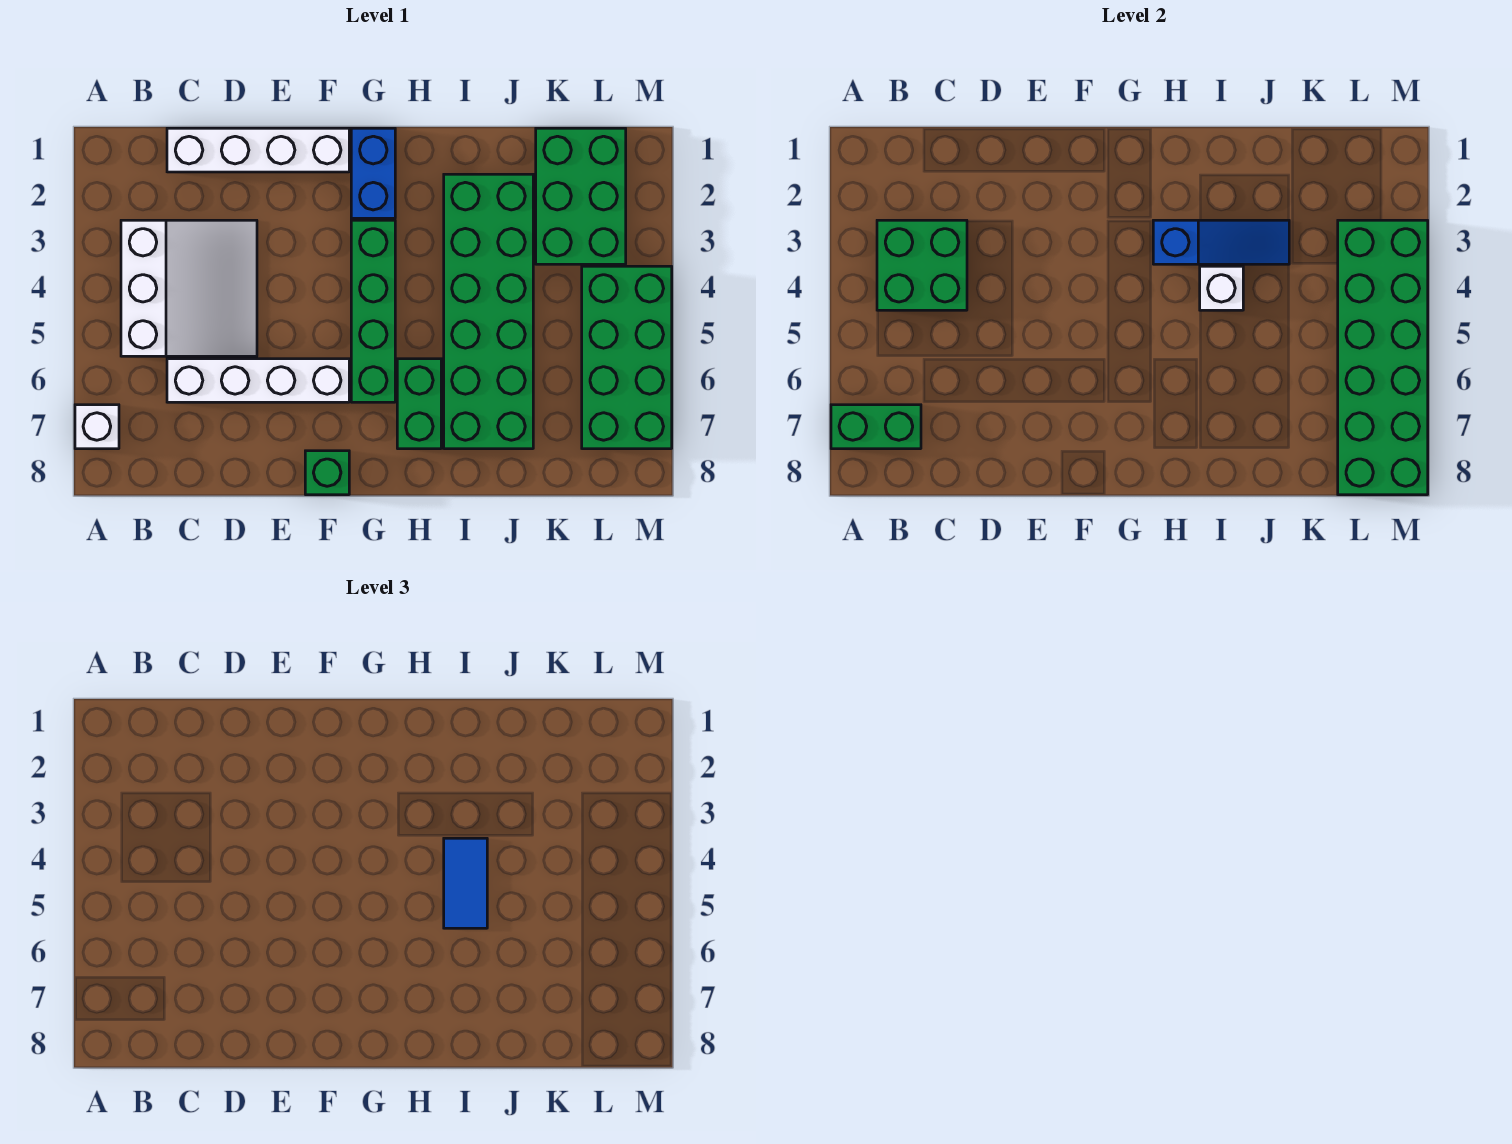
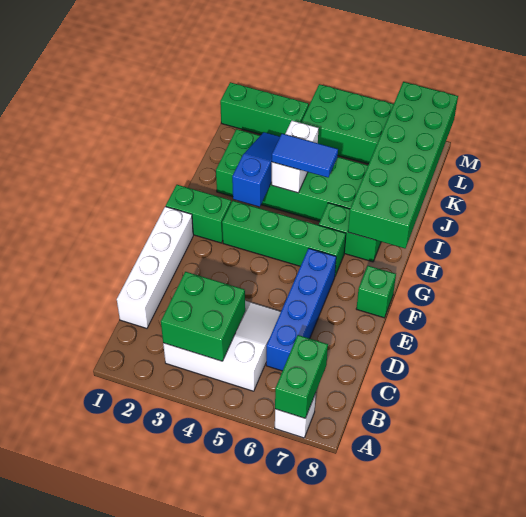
white 1x4 brick [167,359,349,402] -> blue 1x4 brick [266,248,336,371]
blue 1x2 brick [351,128,395,218] -> green 1x2 brick [166,185,231,243]
white 1x1 brick [1200,266,1243,310] -> white 1x2 brick [272,121,318,193]
green 2x3 brick [536,128,626,264] -> green 1x3 brick [220,82,309,136]
green 2x6 brick [1338,220,1428,495] -> green 2x6 brick turned to [348,82,458,248]

